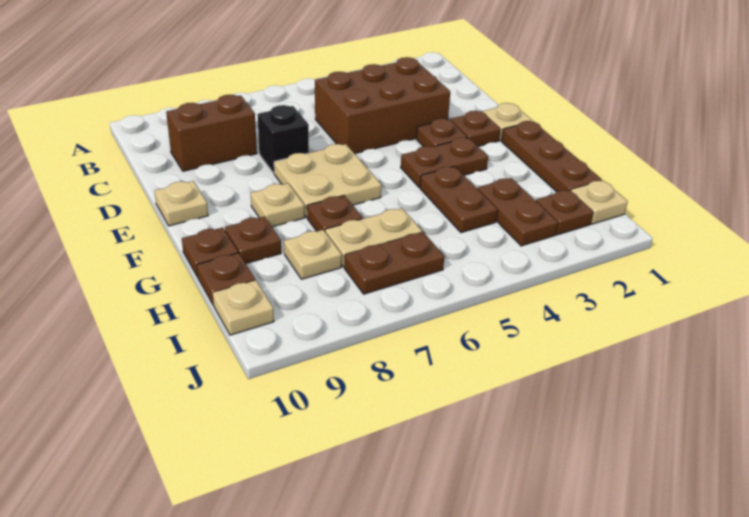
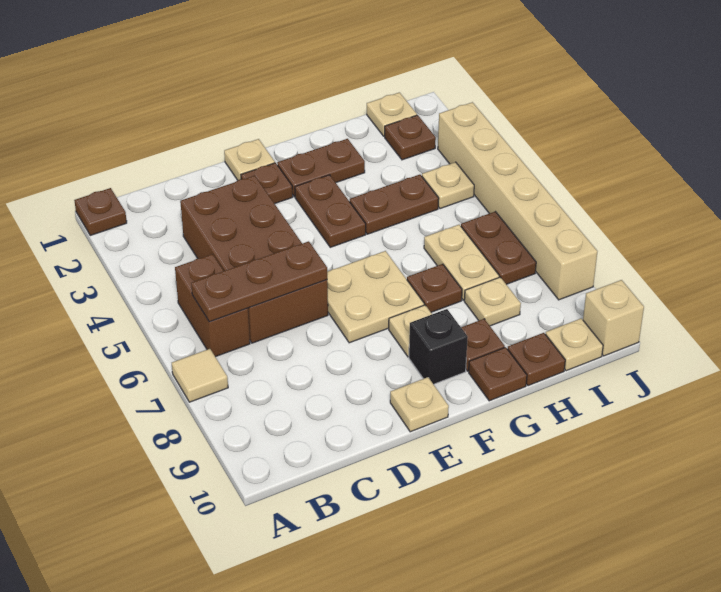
none -> tan 1x1 tile [172,349,228,402]
brown 2x3 brick [315,57,450,154] -> brown 2x4 brick [180,176,328,343]
brown 1x2 brick [166,95,257,171] -> brown 1x2 brick moved to [175,254,250,357]
black 1x1 brick [257,105,309,173] -> black 1x1 brick moved to [409,309,468,384]
brown 1x1 plate [416,119,468,147] -> brown 1x1 plate moved to [74,188,127,235]
brown 1x3 plate [501,121,602,192] -> brown 1x3 plate moved to [191,241,327,322]
brown 1x2 plate [478,178,558,246] -> brown 1x2 plate moved to [277,139,365,197]
none -> tan 1x1 plate [422,162,474,209]
none -> tan 1x6 brick [438,102,598,300]
none -> tan 1x1 brick [583,280,644,356]

